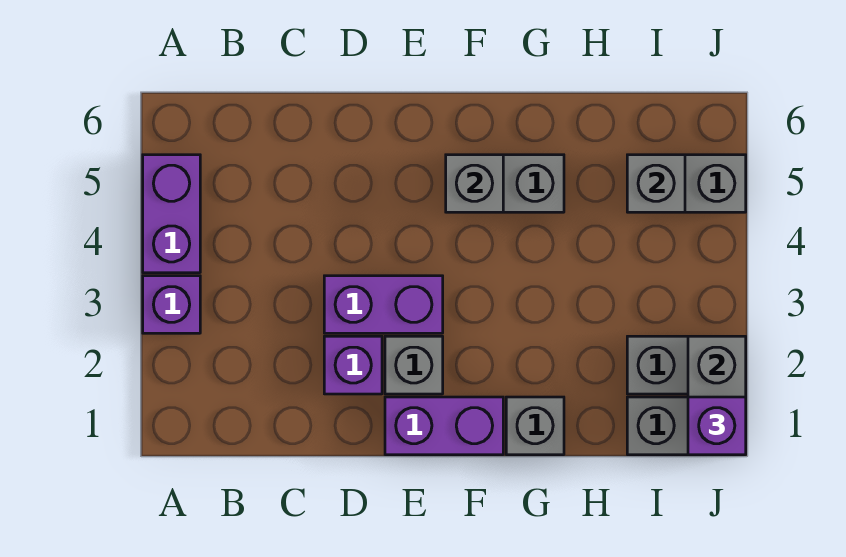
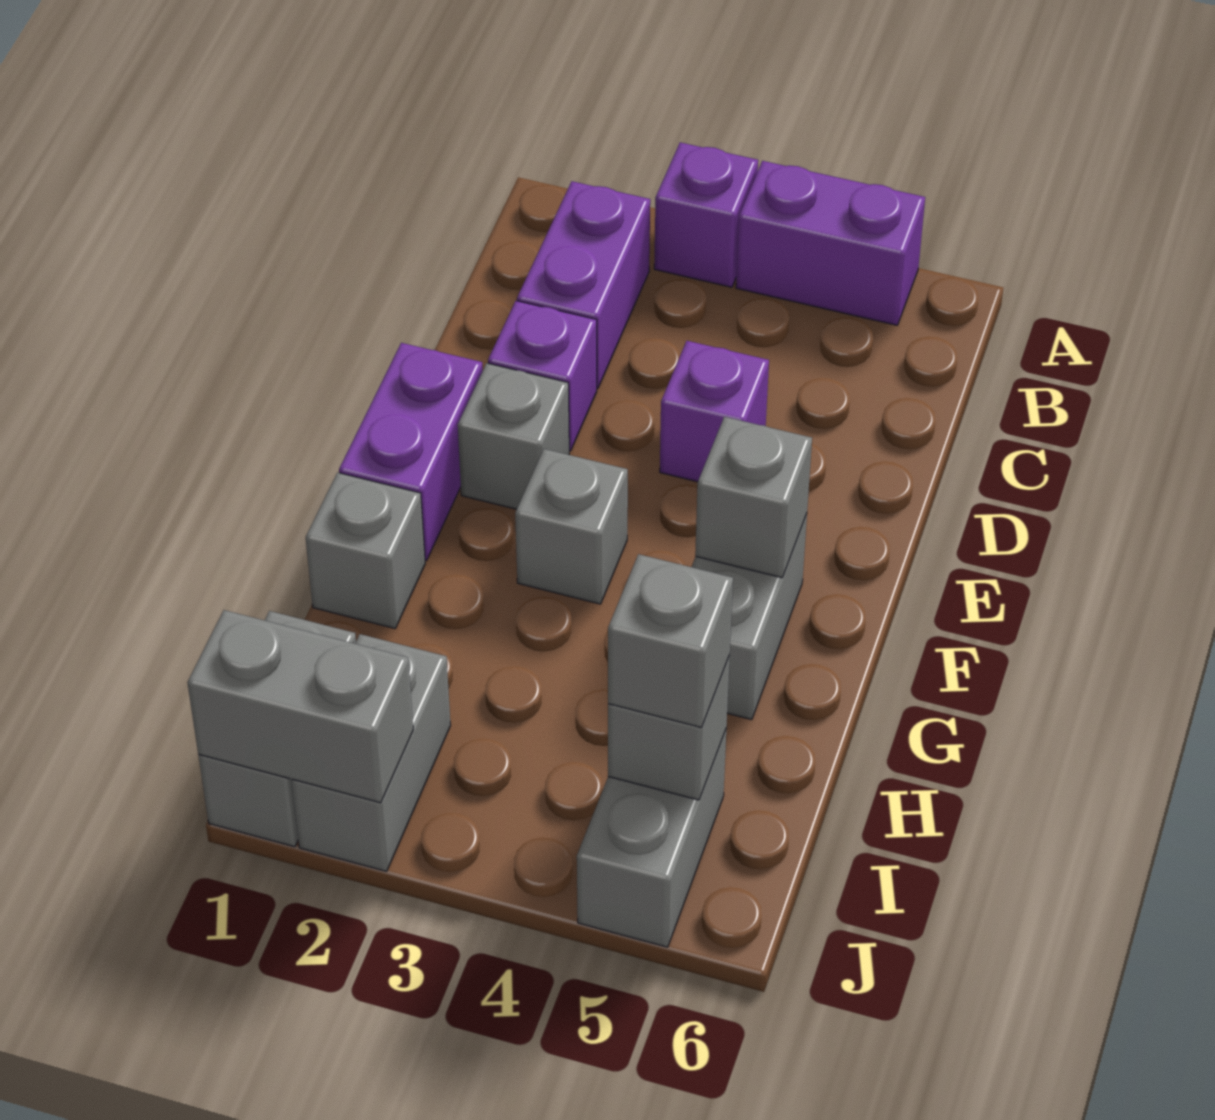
purple 1x2 brick [324,276,443,333] -> purple 1x2 brick moved to [517,181,650,388]
none -> grey 1x1 brick [515,449,628,604]
none -> grey 1x1 brick [608,554,733,728]
purple 1x1 brick [688,397,746,455] -> purple 1x1 brick moved to [660,341,769,482]

